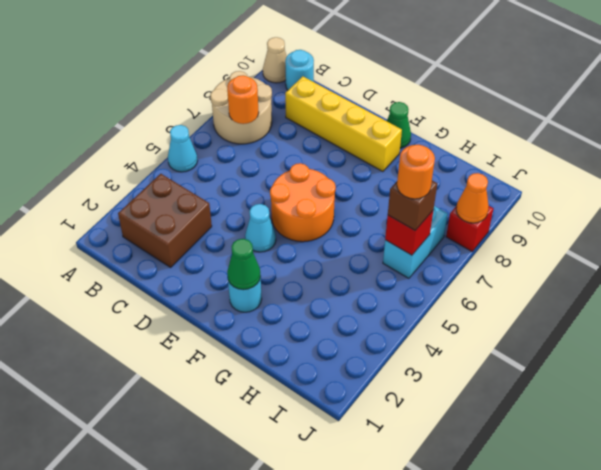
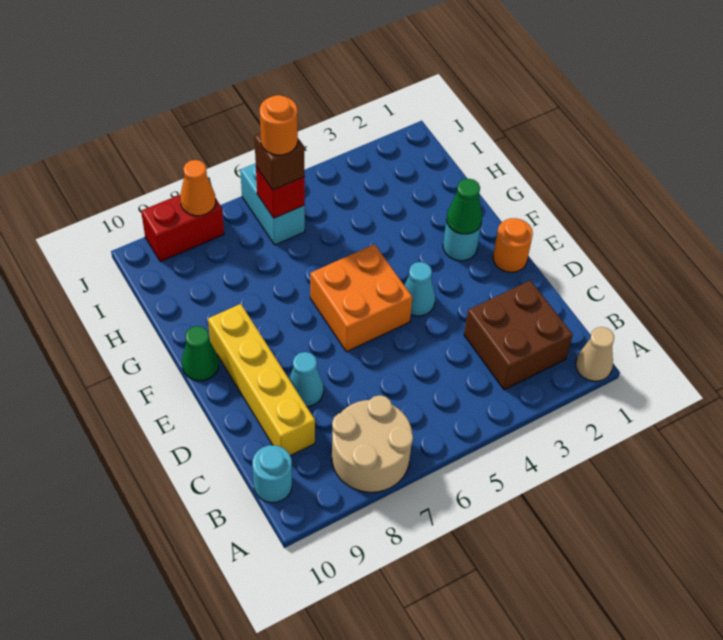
cyan 1x1 cone [168,125,197,172] -> cyan 1x1 cone moved to [289,352,323,407]
tan 1x1 cone [263,37,287,83] -> tan 1x1 cone moved to [576,327,614,381]
orange 1x1 round brick [227,75,259,124] -> orange 1x1 round brick moved to [493,218,533,272]
orange 2x2 round brick [270,163,336,242] -> orange 2x2 brick [310,244,412,352]
cyan 1x2 brick [383,206,448,278] -> cyan 1x2 brick turned to [240,163,305,245]
red 1x1 brick [446,206,494,251] -> red 1x2 brick [141,195,224,262]

